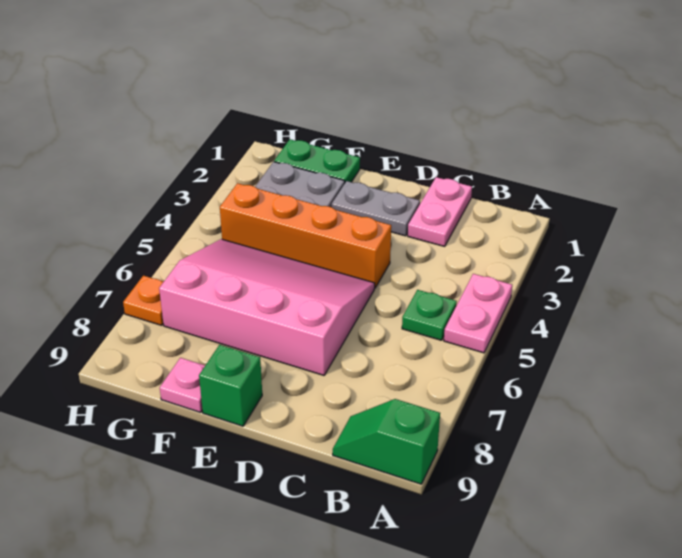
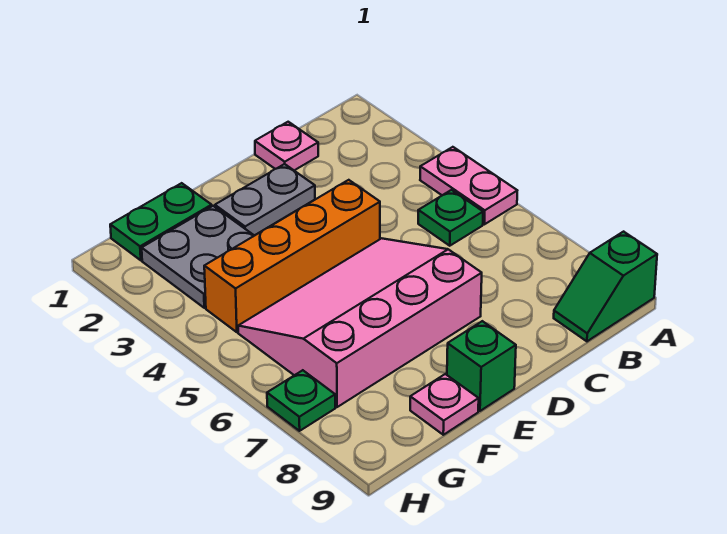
pink 1x2 plate [408,177,472,246] -> pink 1x1 plate [255,122,318,170]
orange 1x1 plate [123,276,164,325] -> green 1x1 plate [267,370,335,431]

